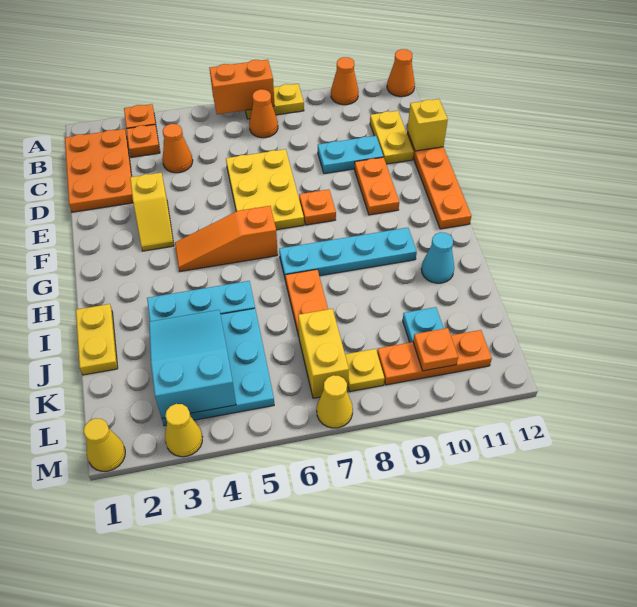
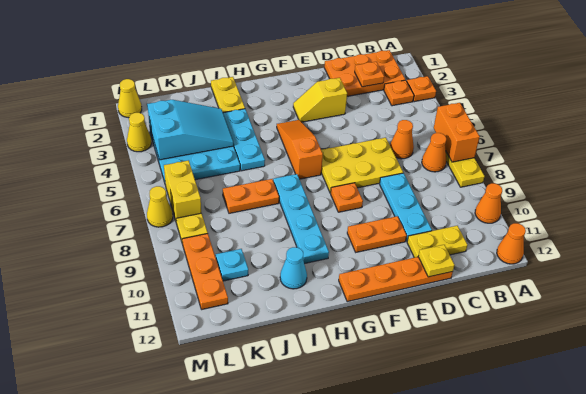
orange 1x1 cone [162,124,193,173] -> orange 1x1 cone moved to [390,120,414,159]
cyan 1x2 plate [318,136,383,174] -> cyan 1x3 plate [380,173,432,241]
yellow 1x1 brick [407,99,448,151] -> yellow 1x1 plate [418,245,455,277]
yellow 1x2 plate [76,304,118,375] -> yellow 1x2 plate turned to [211,77,245,113]
yellow 1x2 brick [298,309,349,398] -> yellow 1x2 brick turned to [164,160,201,223]
orange 1x1 plate [413,328,458,371] -> orange 1x1 plate moved to [355,62,384,87]

